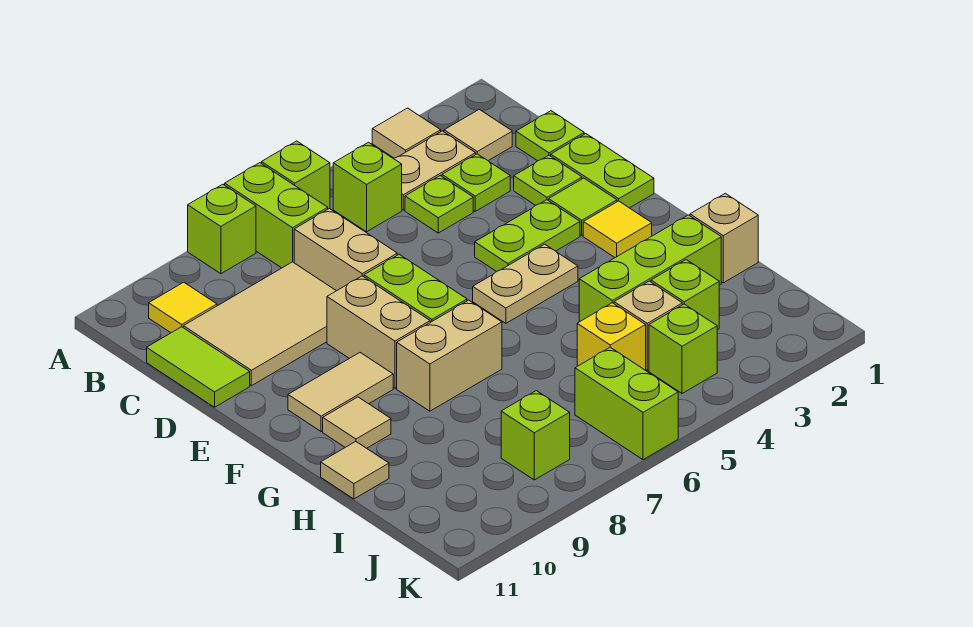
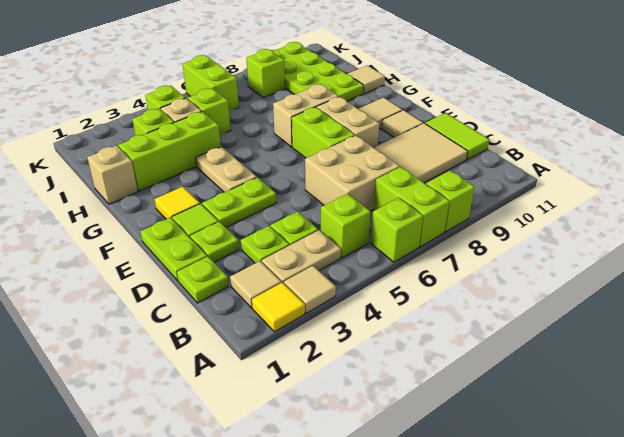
yellow 1x1 tile [149,282,217,333] -> yellow 1x1 tile moved to [252,282,305,332]
tan 1x2 brick [294,209,397,291] -> tan 2x2 brick [305,135,400,211]
tan 1x2 plate [473,244,578,323] -> tan 1x2 plate turned to [196,147,257,192]
tan 1x1 tile [323,397,391,448] -> tan 1x1 tile moved to [382,110,423,137]
none -> lime 2x4 plate [272,42,364,101]
yellow 1x1 brick [577,303,646,370] -> lime 1x1 brick [188,88,231,135]

